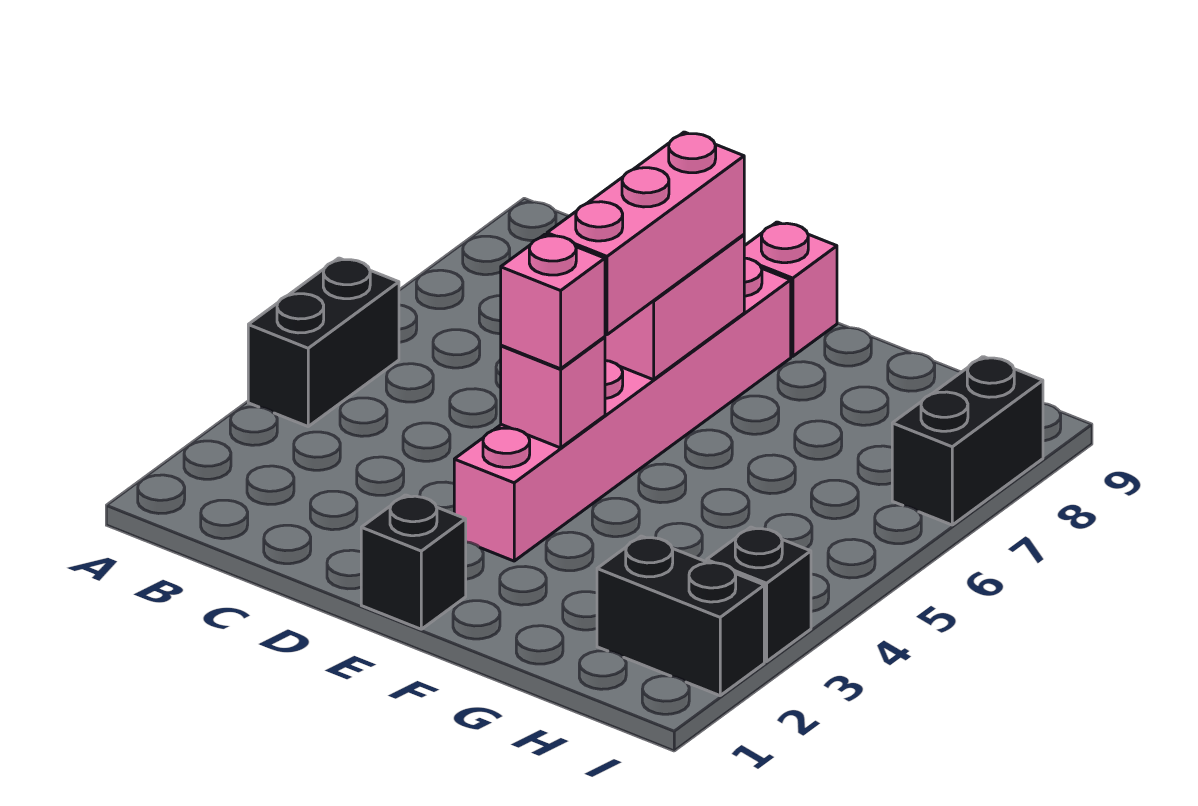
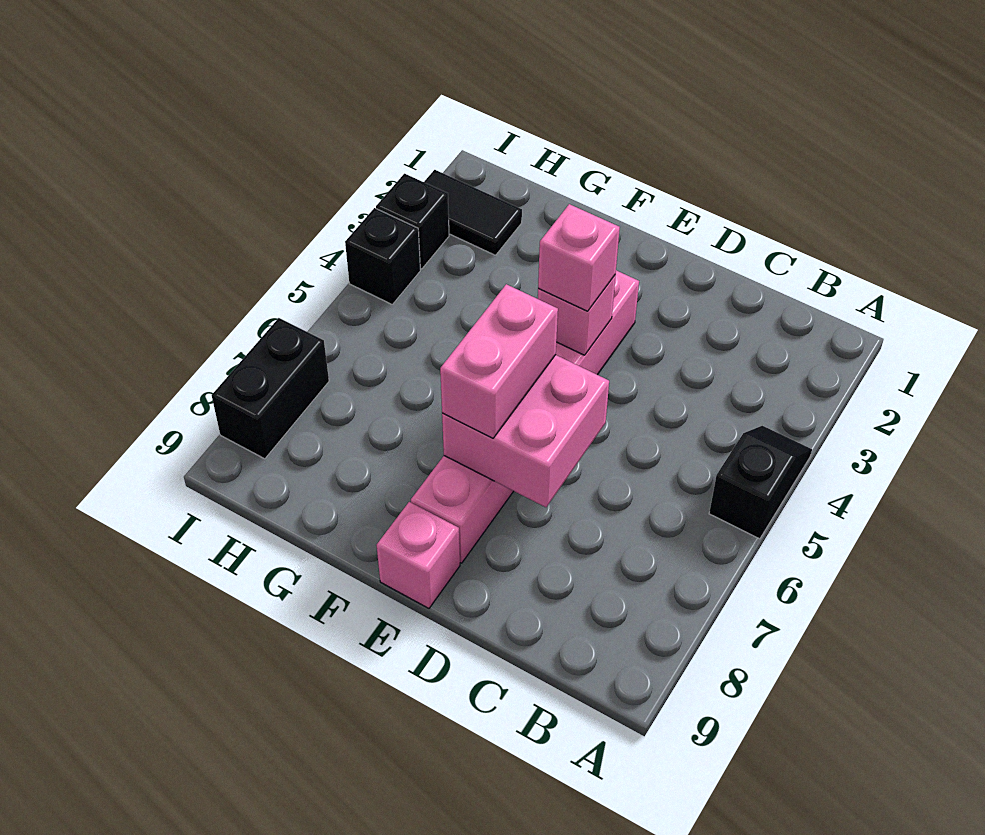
black 1x2 brick [248,258,399,426] -> black 1x2 slope [709,426,812,539]
black 1x1 brick [361,495,466,629] -> black 1x1 brick moved to [345,208,420,304]
pink 1x3 brick [547,132,744,335] -> pink 1x2 brick [440,284,558,438]
black 1x2 brick [597,536,764,696] -> black 1x2 tile [424,170,522,255]

